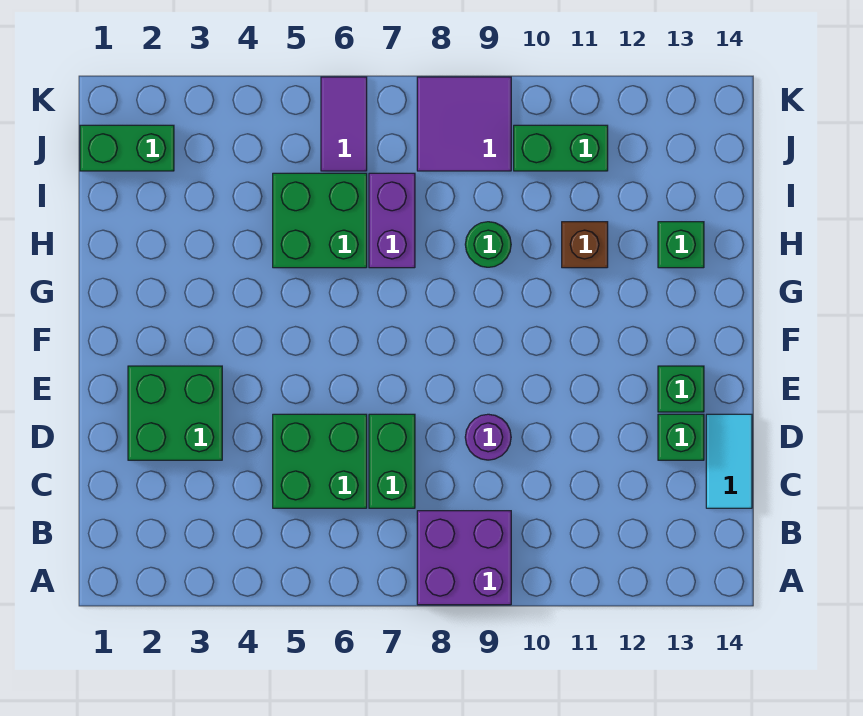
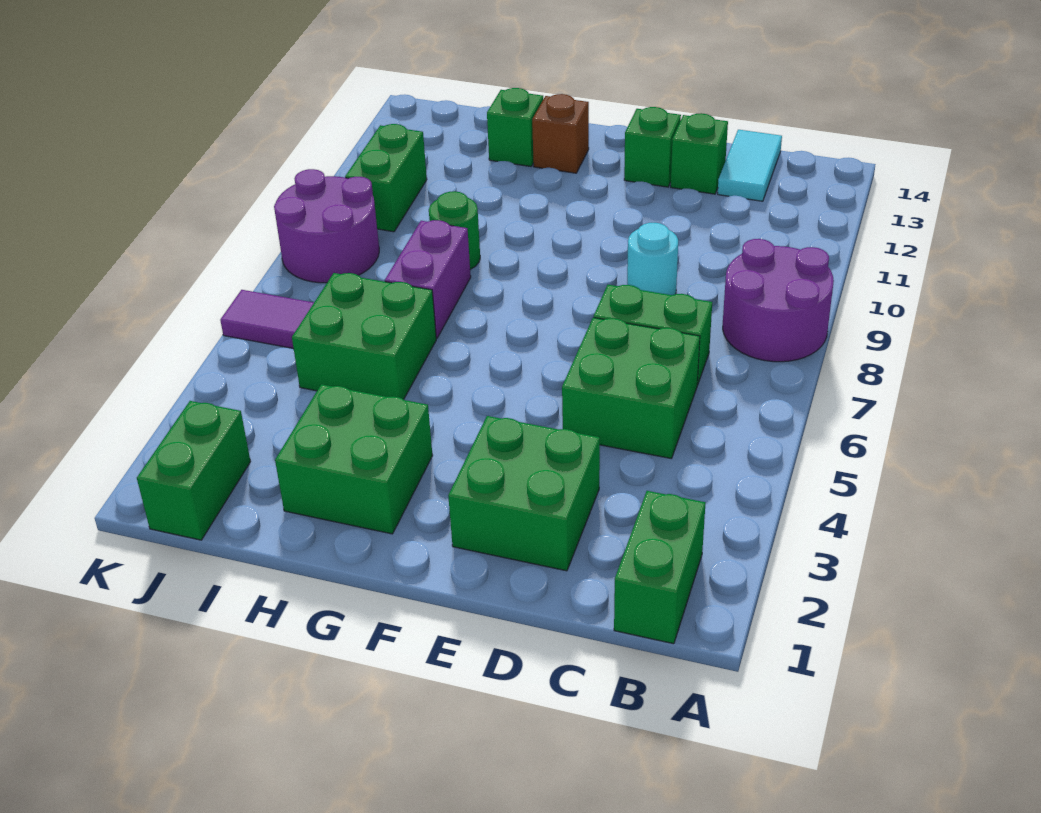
purple 2x2 brick [417,511,511,605] -> purple 2x2 round brick [723,239,834,362]
none -> green 1x2 brick [614,491,706,644]
cyan 1x2 tile [706,414,752,508] -> cyan 1x2 tile turned to [718,130,782,201]
purple 1x1 round brick [465,414,511,460] -> cyan 1x1 round brick [627,223,678,295]
none -> green 2x2 brick [275,384,433,534]
purple 1x2 brick [369,173,415,268] -> purple 1x2 brick turned to [385,220,471,338]
brown 1x1 brick [562,222,608,268] -> brown 1x1 brick moved to [532,94,589,173]
purple 2x2 tile [417,77,511,171] -> purple 2x2 round brick [274,169,379,283]

